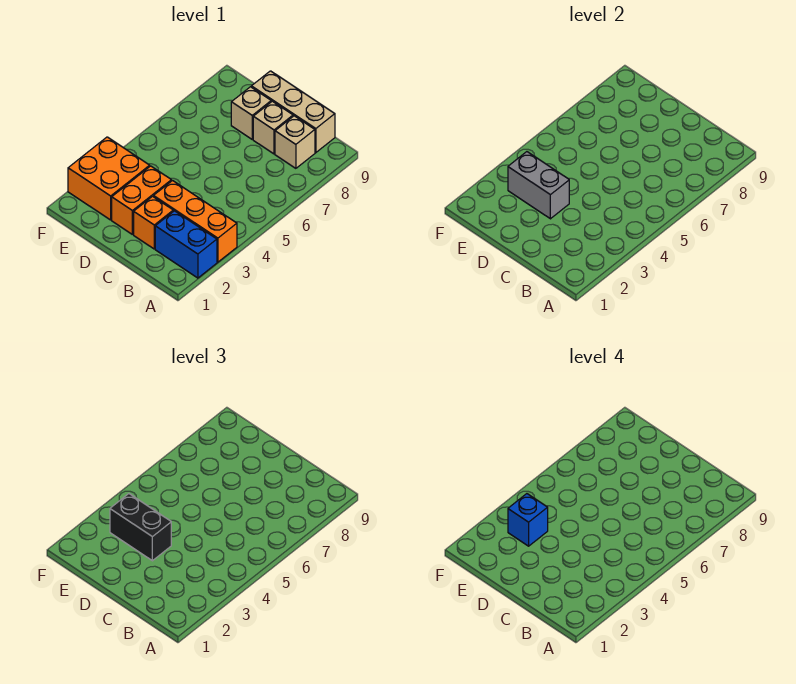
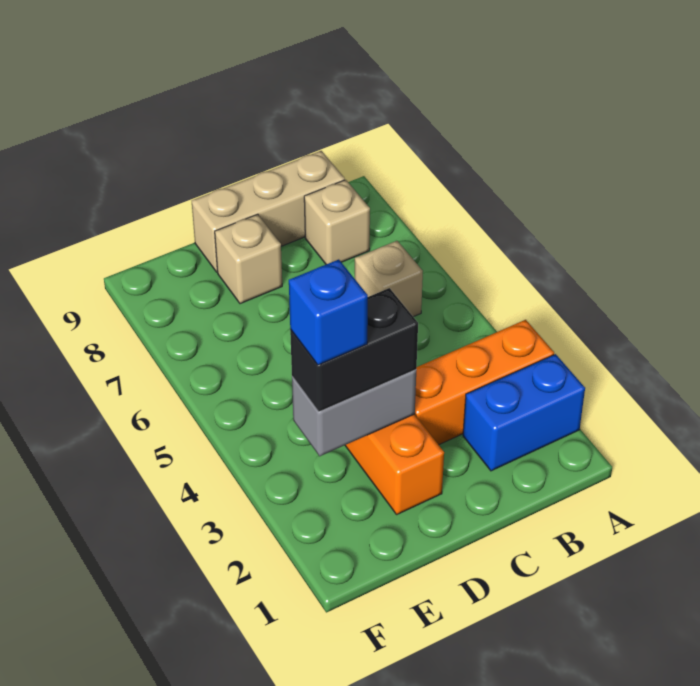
orange 1x1 brick [134,196,173,249] -> none
tan 1x1 brick [253,101,293,154] -> tan 1x1 brick moved to [355,241,423,317]
orange 2x2 brick [68,137,150,220] -> none

